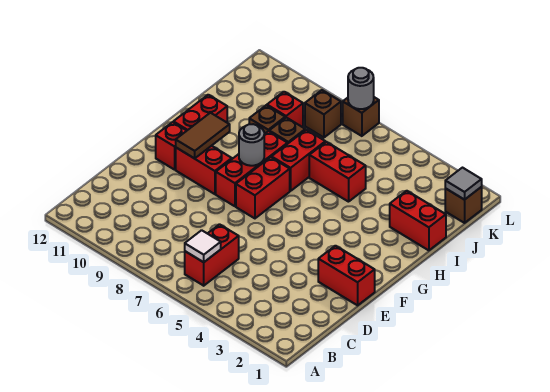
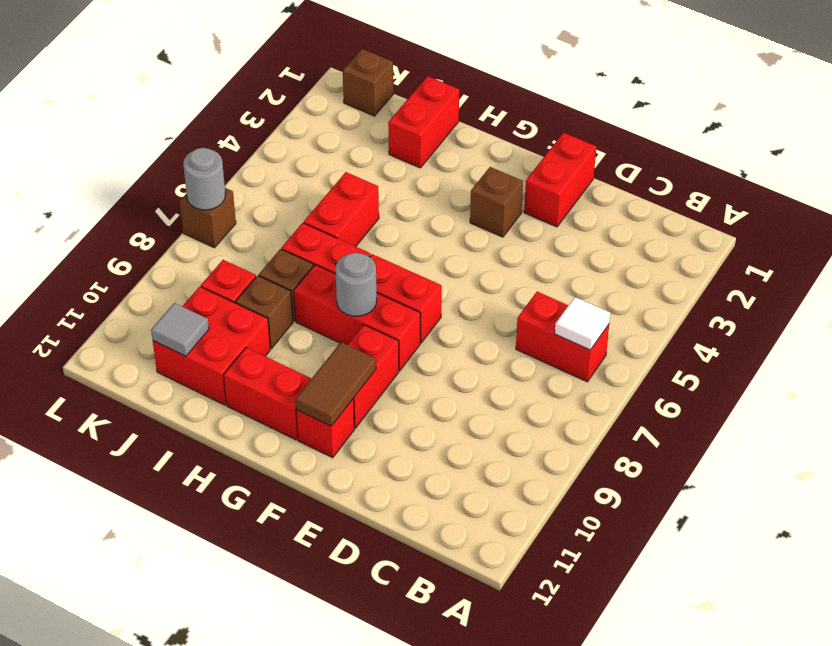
brown 1x2 tile [176,113,230,158] -> brown 1x2 tile turned to [295,342,376,426]
none -> red 2x2 brick [153,287,270,405]
grey 1x1 tile [445,168,482,200] -> grey 1x1 tile moved to [151,303,209,356]
brown 1x1 brick [305,90,341,137] -> brown 1x1 brick moved to [470,167,523,237]

